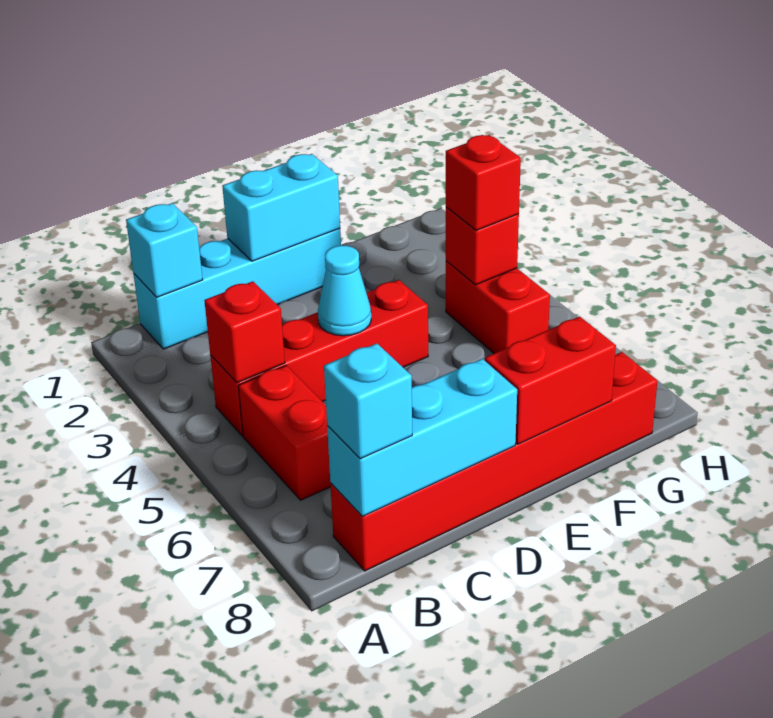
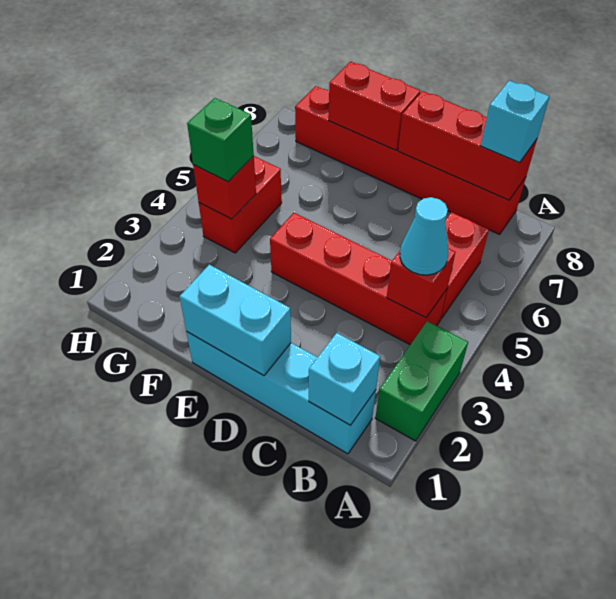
none -> green 1x2 brick [375,321,468,441]
cyan 1x3 brick [327,359,517,517] -> red 1x3 brick [398,91,537,200]
cyan 1x1 cone [318,245,371,336] -> cyan 1x1 cone moved to [400,197,448,275]
red 1x1 brick [446,135,521,231] -> green 1x1 brick [187,98,254,182]

